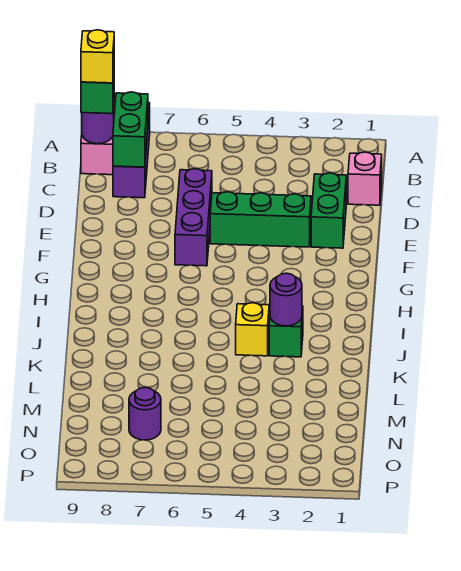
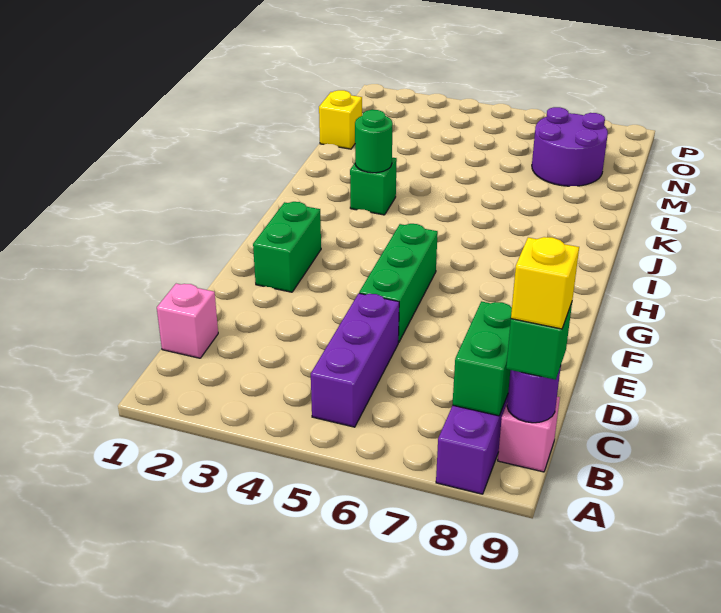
green 1x2 brick [311,173,346,248] -> green 1x2 brick moved to [253,202,321,292]
purple 1x3 brick [175,169,212,266] -> purple 1x3 brick moved to [311,293,399,427]
green 1x3 brick [210,192,311,247] -> green 1x3 brick turned to [359,224,438,343]
purple 1x1 round brick [270,273,302,326] -> green 1x1 round brick [355,110,393,173]
yellow 1x1 brick [236,303,269,356] -> yellow 1x1 brick moved to [319,90,362,149]
purple 1x1 round brick [129,387,161,440] -> purple 2x2 round brick [532,107,608,186]

